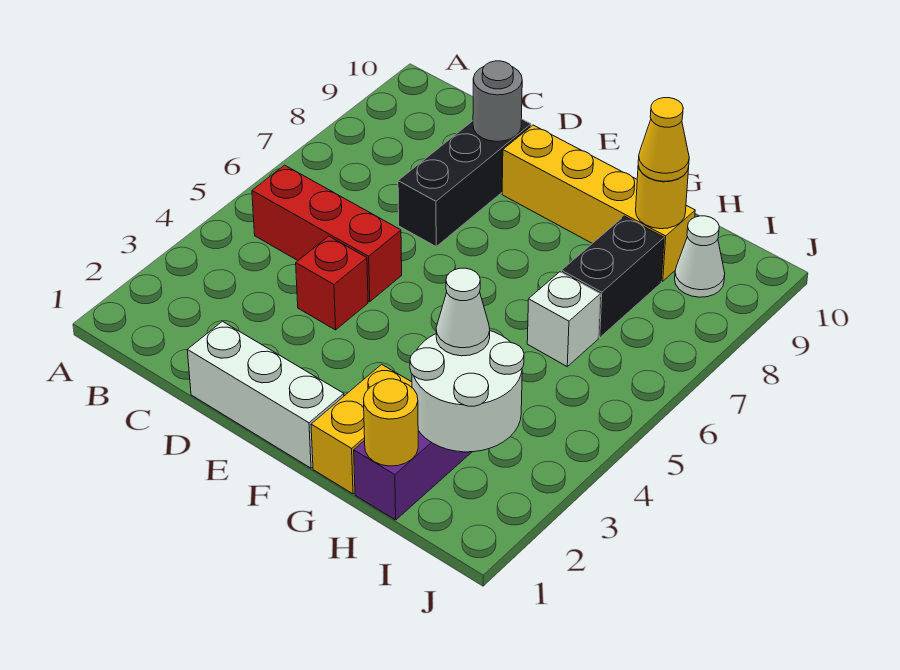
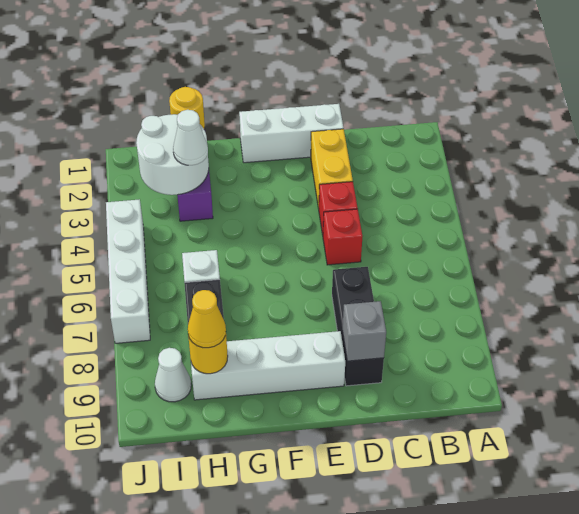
red 1x3 brick [252,165,402,302] -> red 1x1 brick [323,209,363,265]
grey 1x1 round brick [473,61,522,141] -> grey 1x1 brick [343,301,386,361]
yellow 1x4 brick [502,125,695,281] -> white 1x4 brick [191,331,345,400]
yellow 1x2 brick [311,364,412,494] -> yellow 1x2 brick moved to [311,129,353,209]
none -> white 1x4 brick [106,199,150,343]

